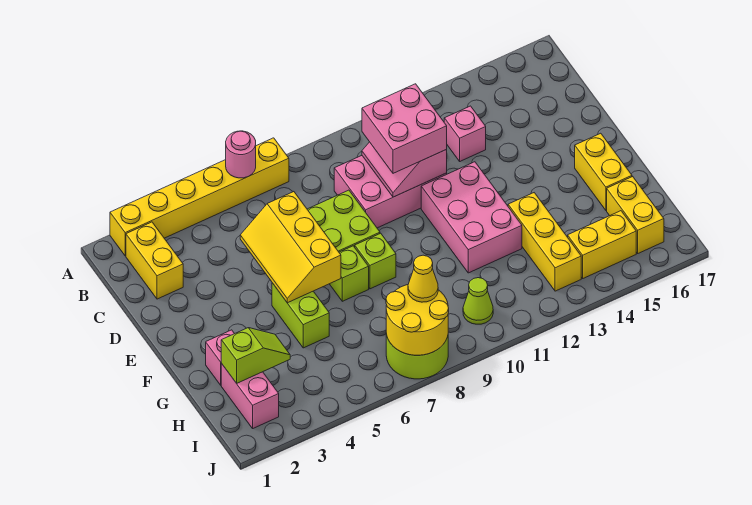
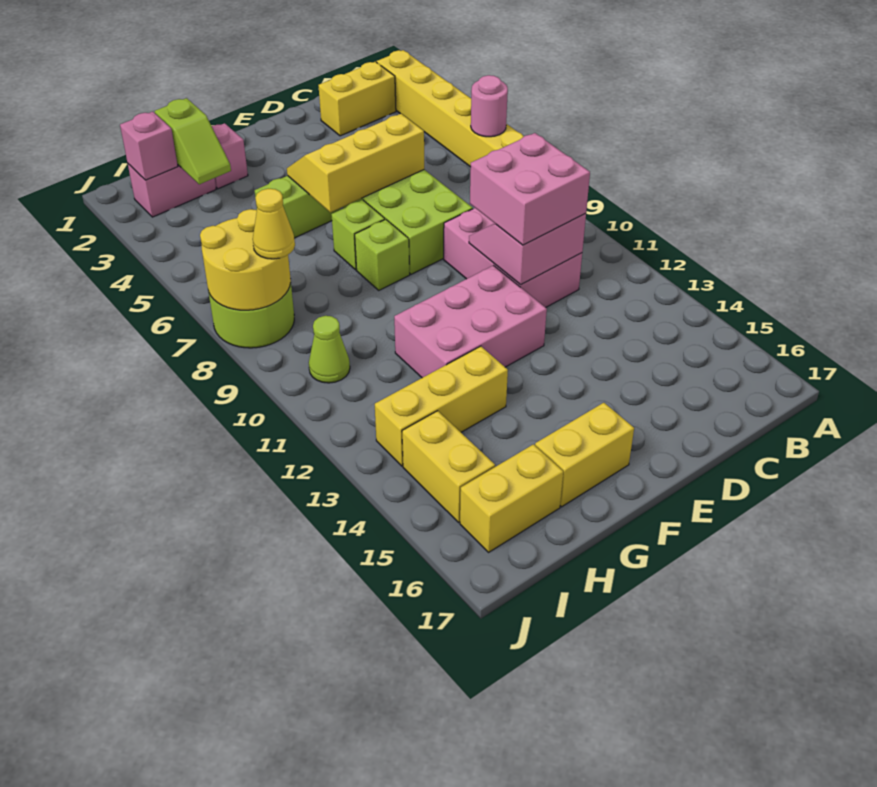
pink 1x1 brick [444,106,486,161] -> pink 1x1 brick moved to [120,112,178,180]

